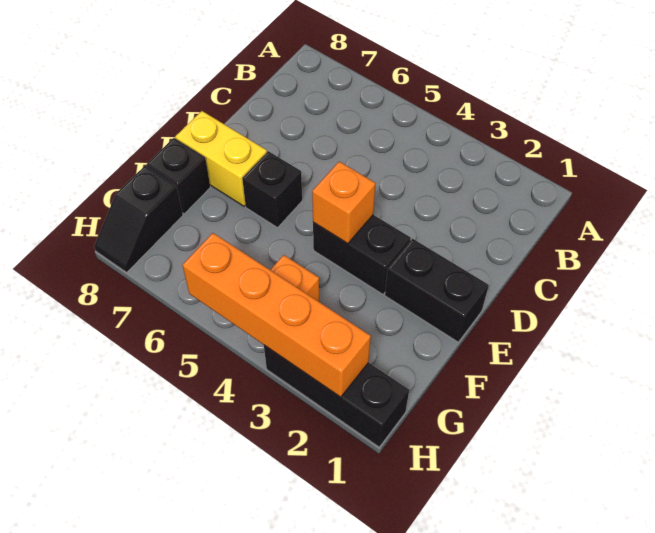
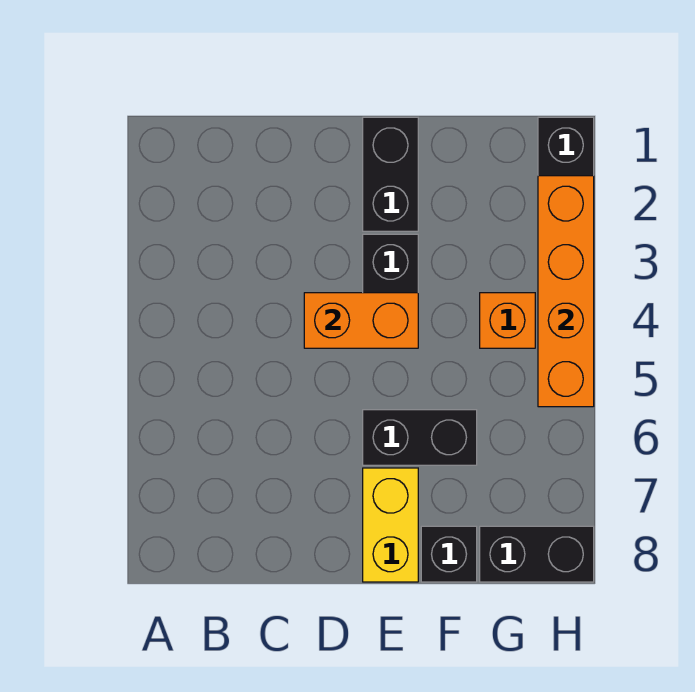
orange 1x1 brick [312,161,375,244] -> orange 1x2 brick [304,293,418,348]
black 1x1 brick [242,151,302,228] -> black 1x2 brick [363,410,477,465]
black 1x2 slope [94,166,183,272] -> black 1x2 brick [480,526,594,582]

